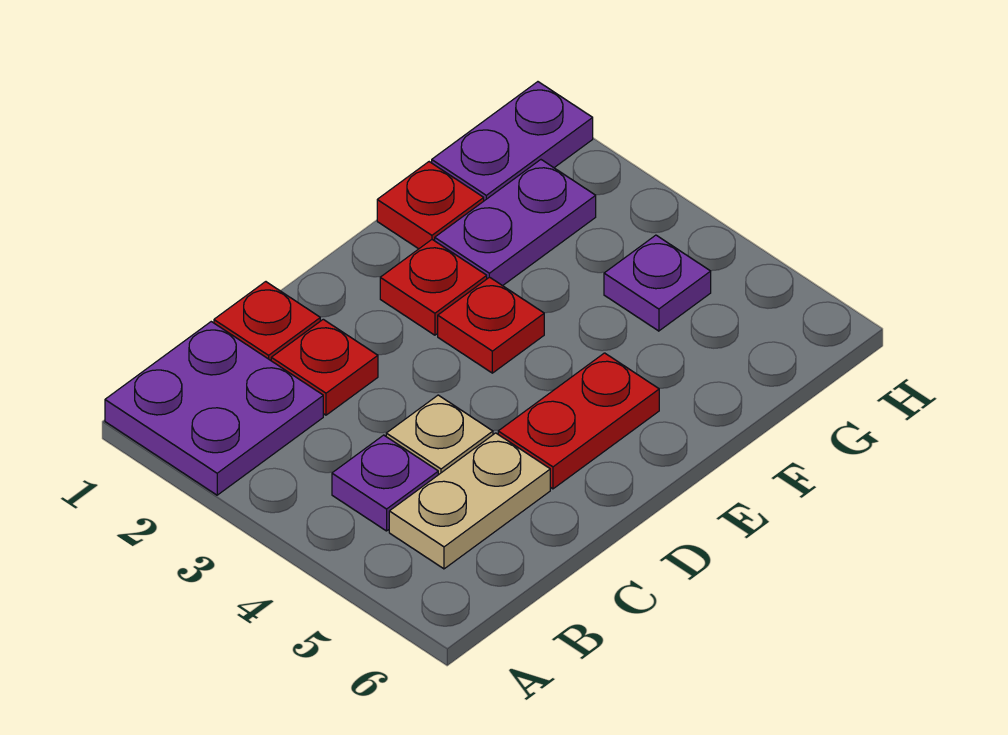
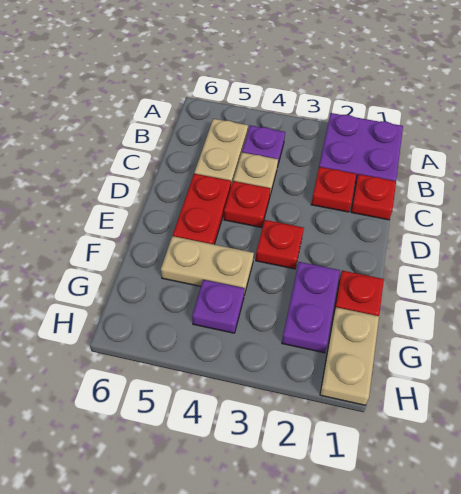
red 1x1 plate [380,240,487,335] -> red 1x1 plate moved to [224,181,271,228]
none -> tan 1x2 plate [161,236,254,294]
purple 1x2 plate [432,82,593,201] -> tan 1x2 plate [320,307,379,405]

